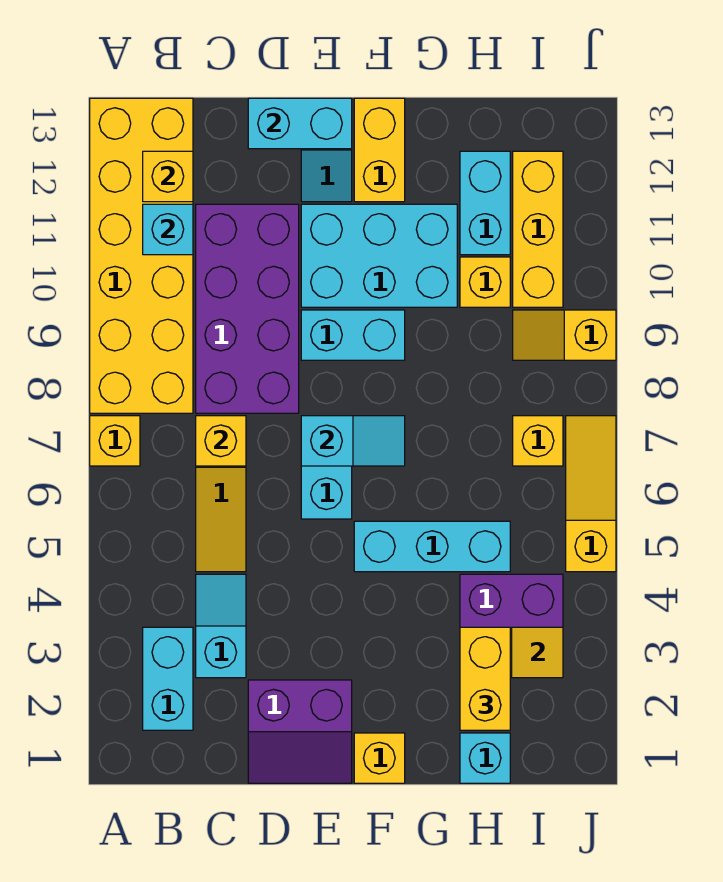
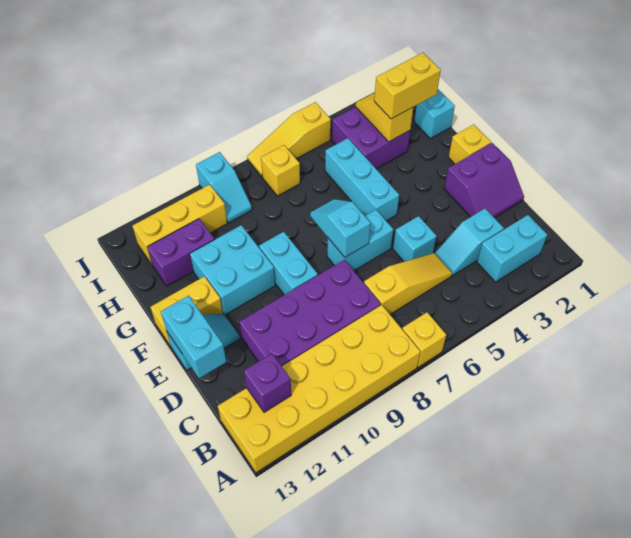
cyan 1x1 brick [143,204,193,255] -> cyan 1x1 brick moved to [393,216,437,262]
yellow 1x1 brick [143,151,193,202] -> purple 1x1 brick [244,354,291,412]
yellow 1x1 brick [196,416,246,466] -> none
purple 2x2 slope [248,680,352,783] -> purple 2x2 slope turned to [444,143,524,218]
cyan 2x3 brick [301,204,457,307] -> cyan 2x2 brick [190,225,275,315]
yellow 1x1 brick [460,257,510,307] -> none
cyan 1x2 brick [460,151,510,255] -> purple 1x2 brick [147,219,215,286]
yellow 1x2 slope [513,310,616,360] -> cyan 1x2 slope [196,152,252,223]

